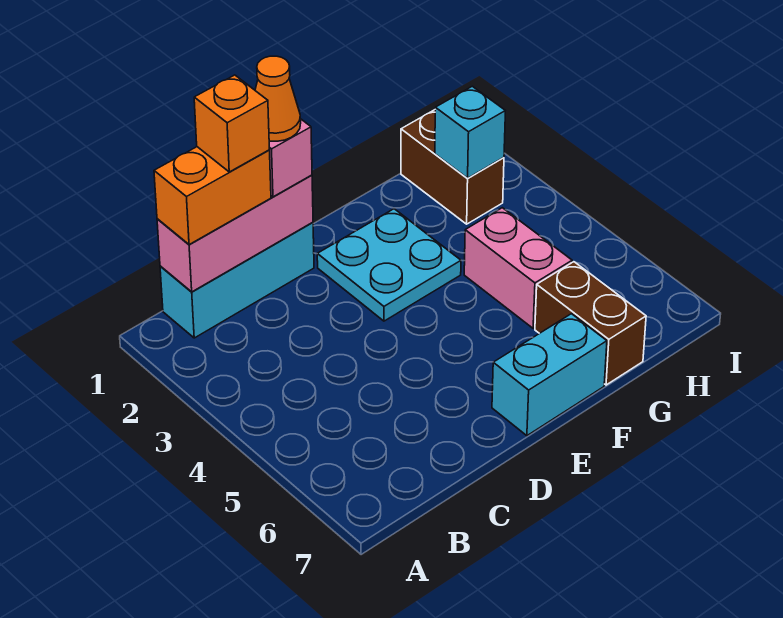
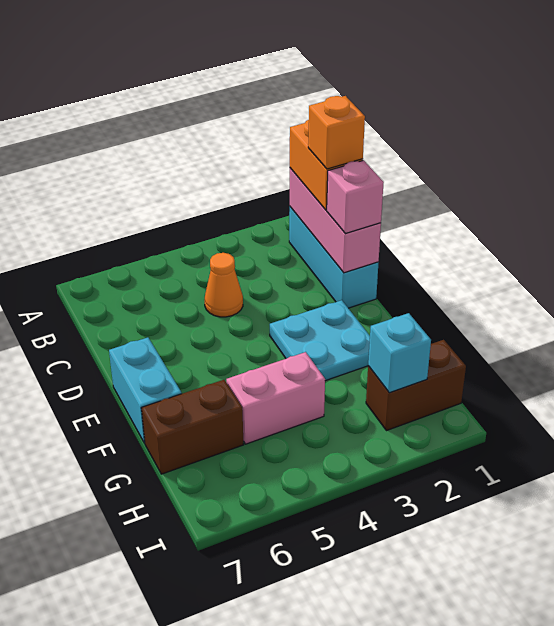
orange 1x1 cone [255,56,301,141] -> orange 1x1 cone moved to [205,253,243,317]

